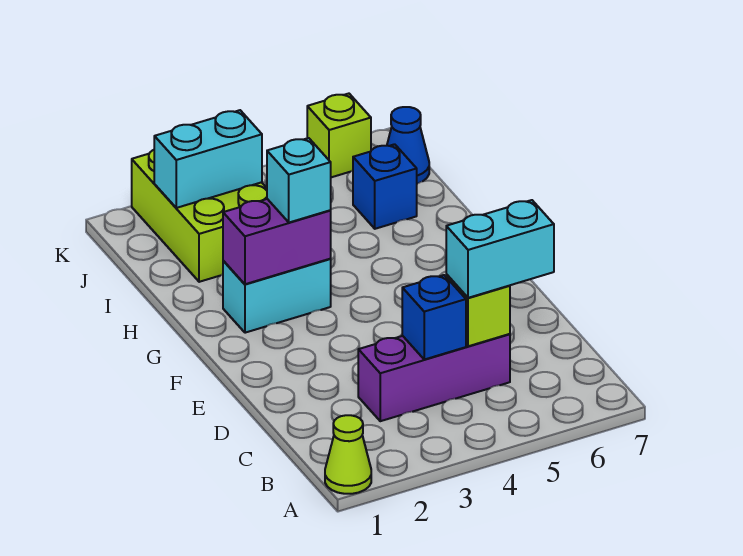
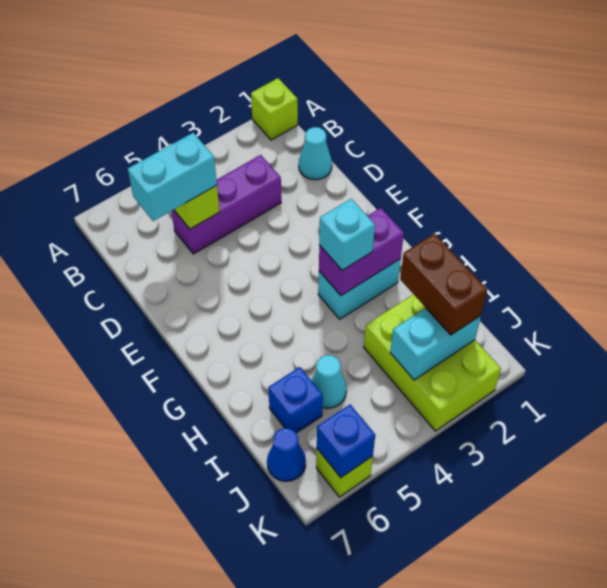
lime 1x1 cone [325,415,371,494] -> lime 1x1 brick [251,78,298,140]
none -> cyan 1x1 cone [299,127,332,180]
blue 1x1 brick [402,275,466,359] -> blue 1x1 brick moved to [317,404,375,477]
none -> brown 1x2 brick [400,234,487,335]
none -> cyan 1x1 cone [311,355,346,408]

